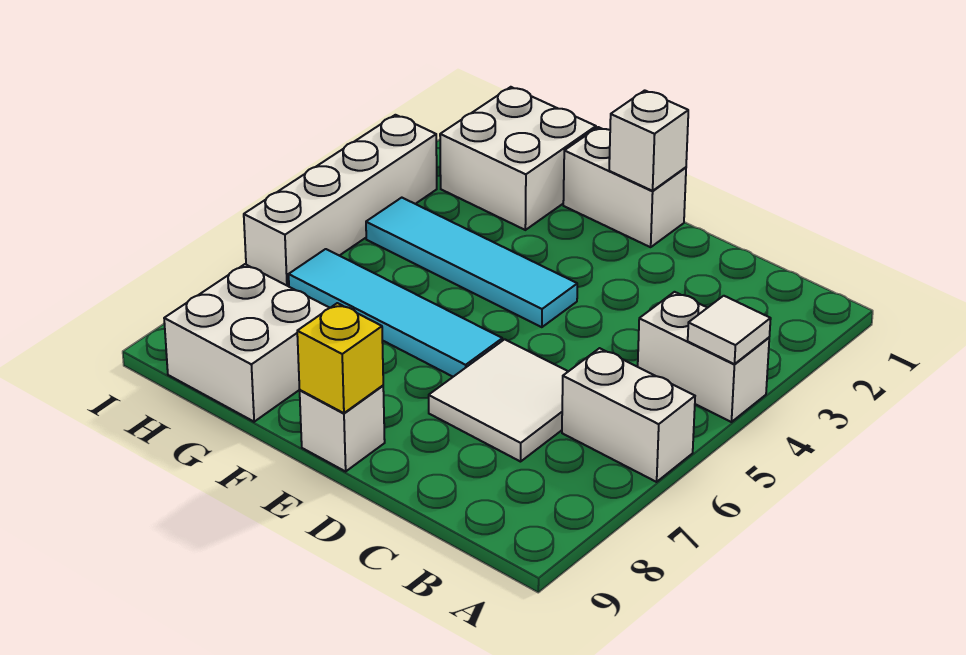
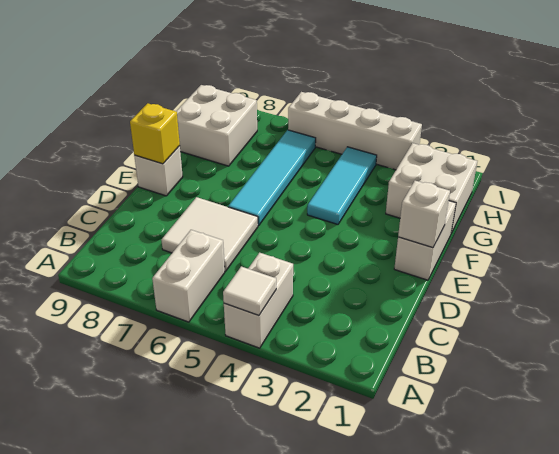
cyan 1x4 tile [366,198,577,327] -> cyan 1x3 tile [307,147,377,224]

